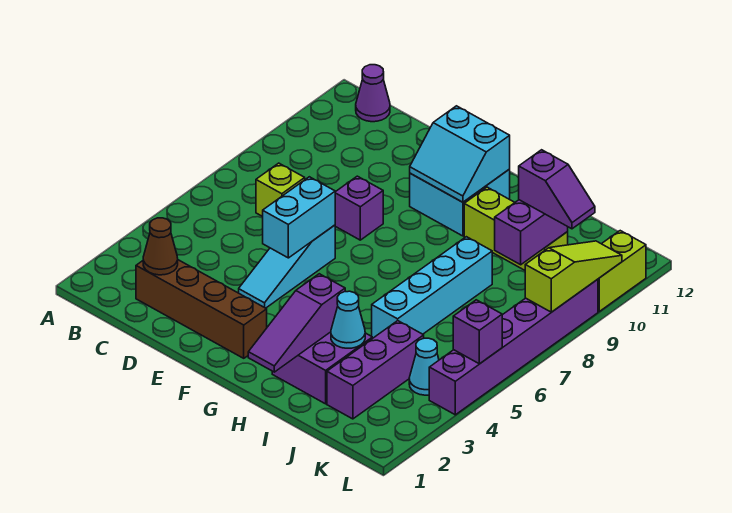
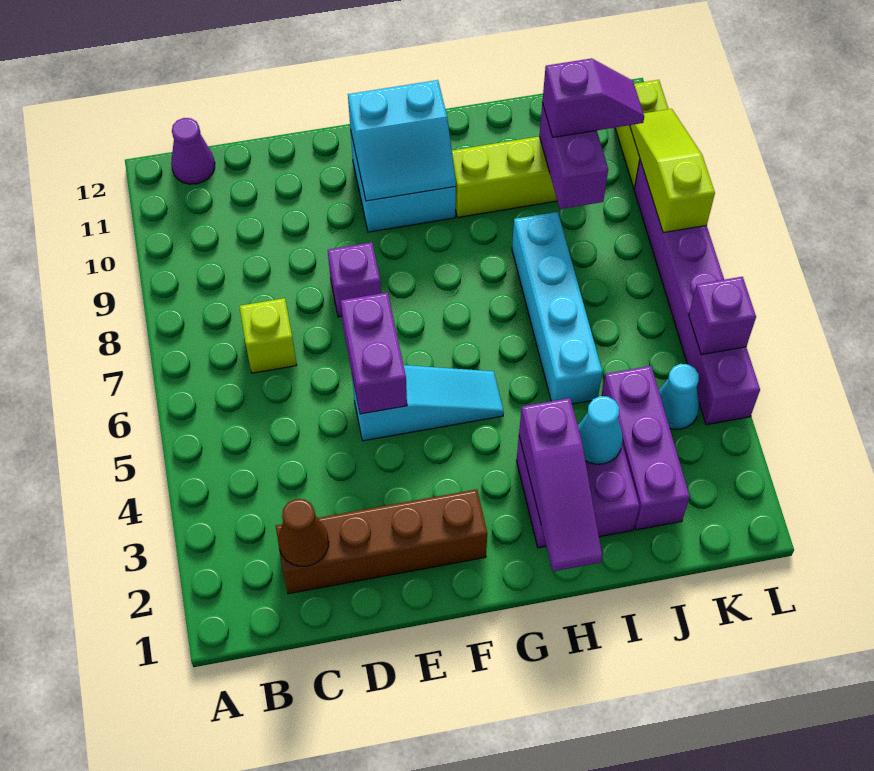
cyan 1x3 slope [239,225,335,308] -> cyan 1x3 slope turned to [352,365,504,441]
cyan 1x2 brick [263,177,335,258] -> purple 1x2 brick [341,292,407,414]

